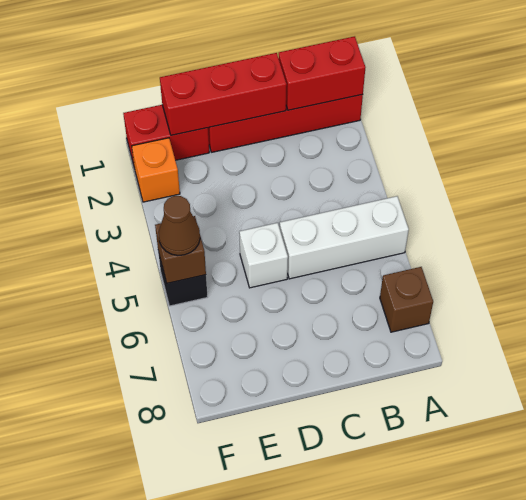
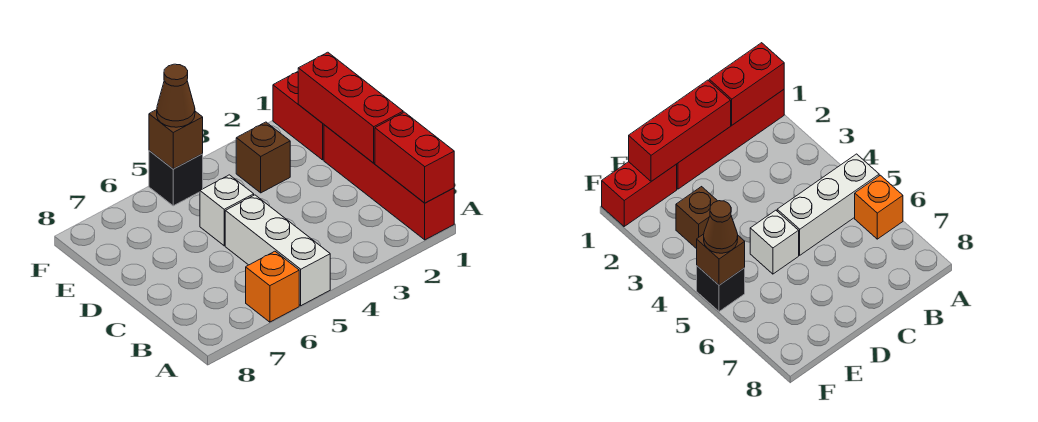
brown 1x1 brick [380,267,433,332] -> brown 1x1 brick moved to [236,122,290,193]
orange 1x1 brick [132,138,180,202] -> orange 1x1 brick moved to [246,251,299,322]

